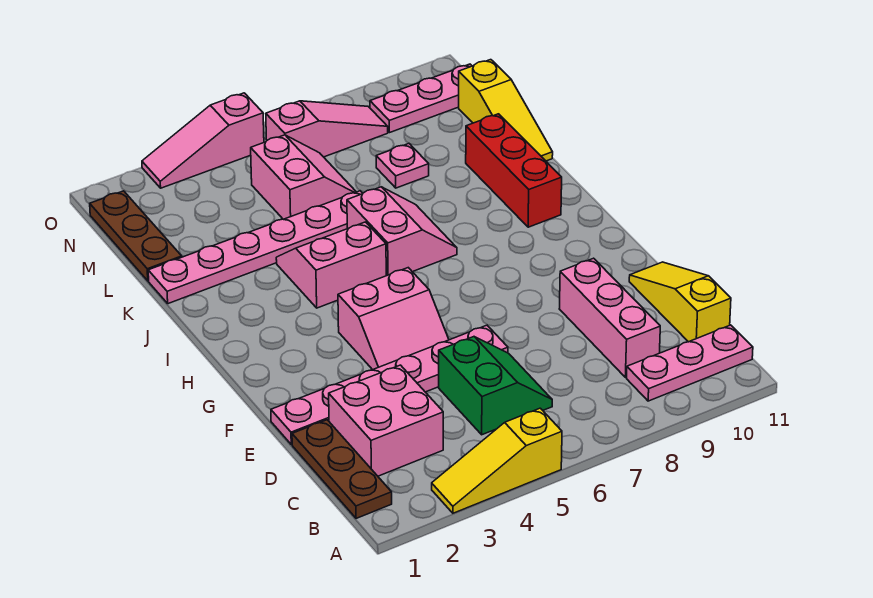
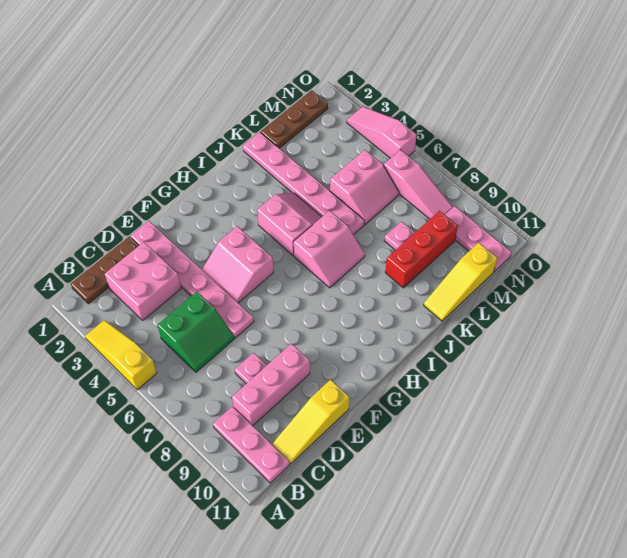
yellow 1x3 slope [629,262,731,342] -> yellow 1x3 slope turned to [272,380,350,464]
none -> pink 1x1 plate [235,353,267,384]
red 1x3 brick [466,114,562,227] -> red 1x3 brick moved to [385,211,458,288]

